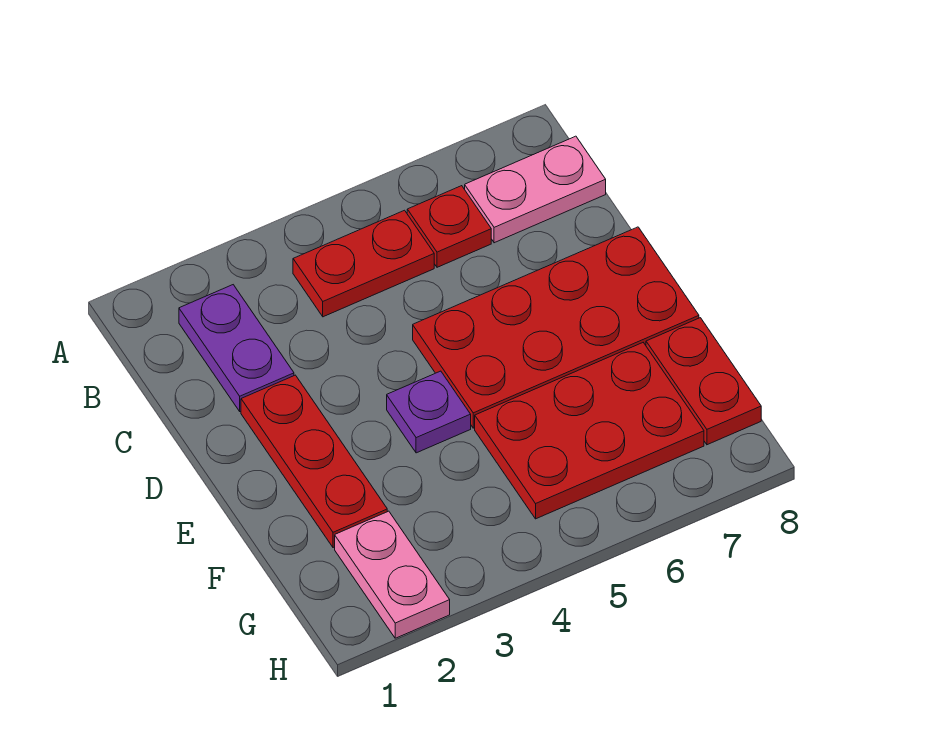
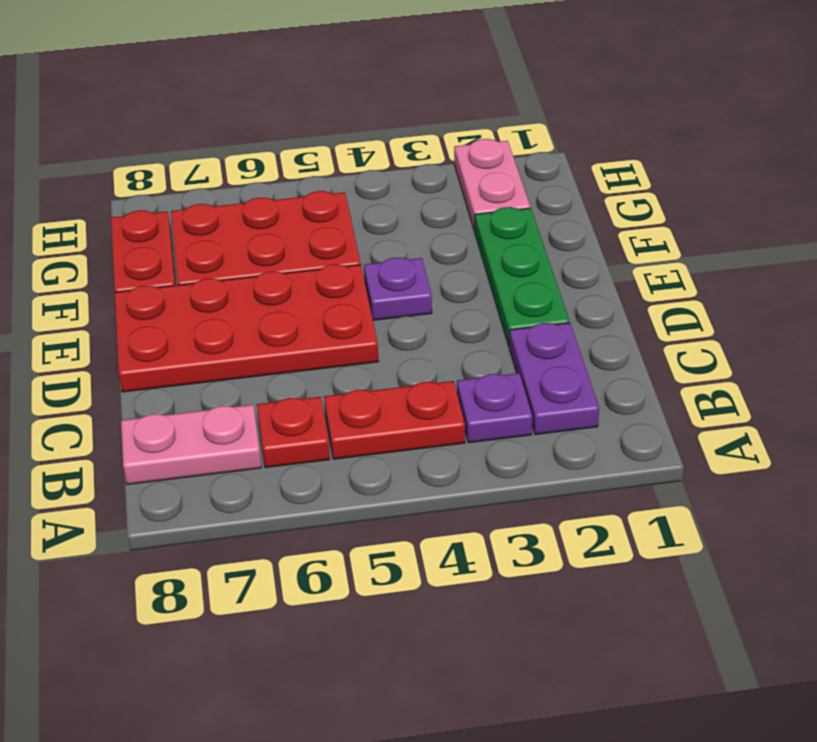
none -> purple 1x1 plate [457,373,532,443]
red 1x3 plate [241,375,387,548] -> green 1x3 plate [475,207,569,346]

